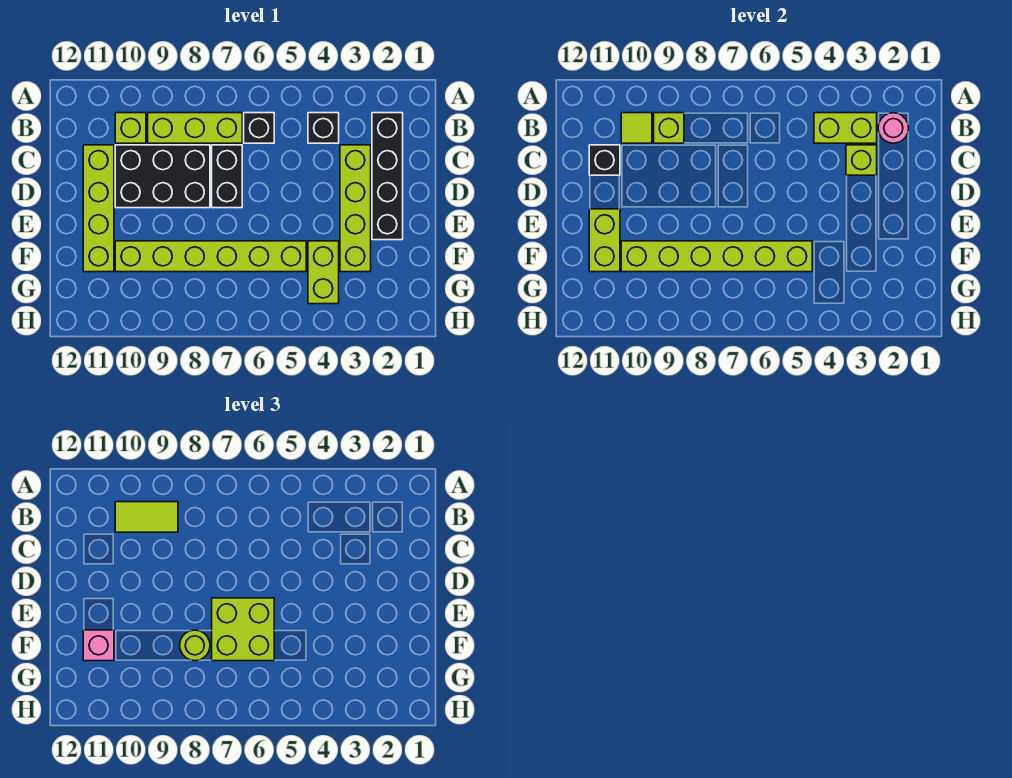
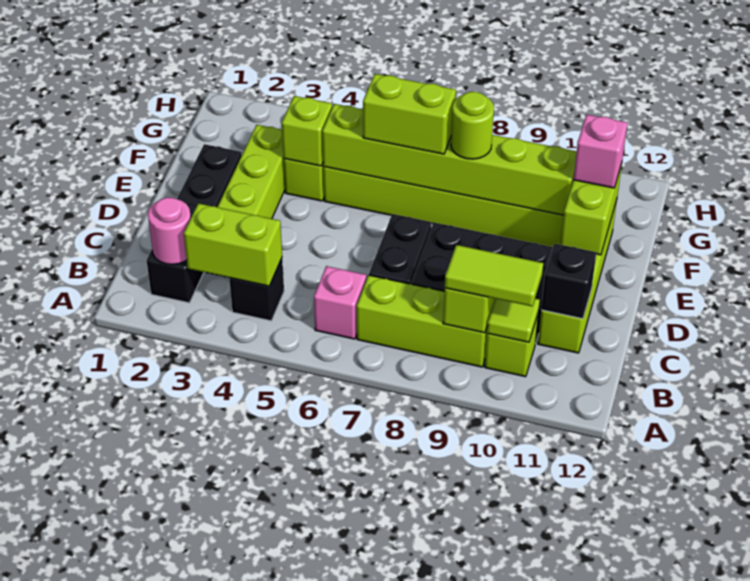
black 1x1 brick [244,113,274,143] -> pink 1x1 brick [314,266,366,339]
lime 1x1 brick [846,145,877,175] -> lime 1x1 brick moved to [282,96,332,166]
lime 2x2 brick [212,598,274,661] -> lime 1x2 brick [363,74,456,154]

